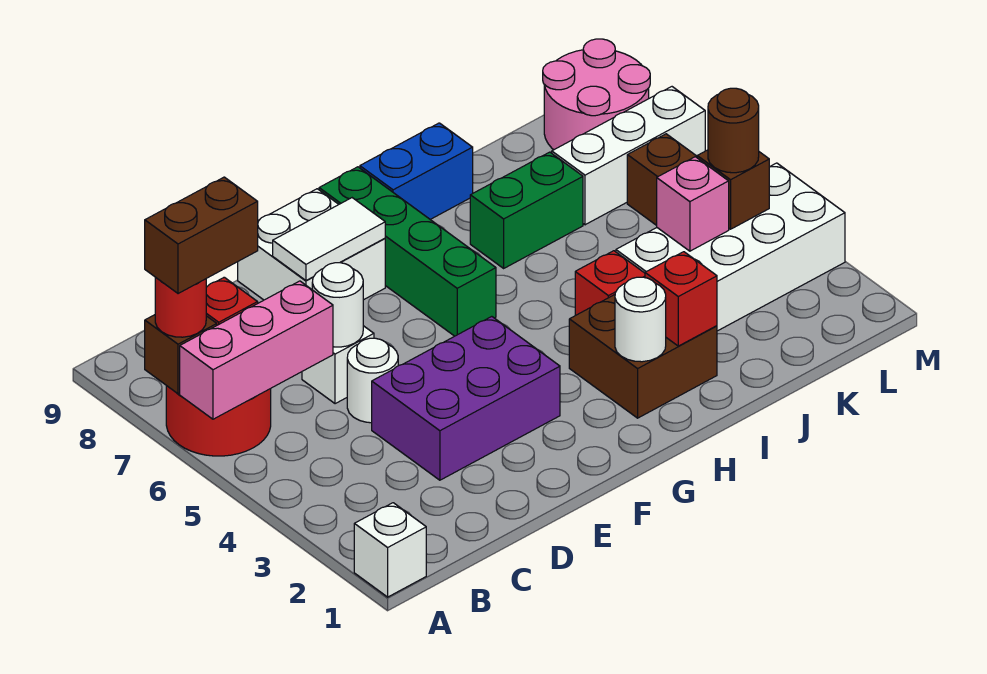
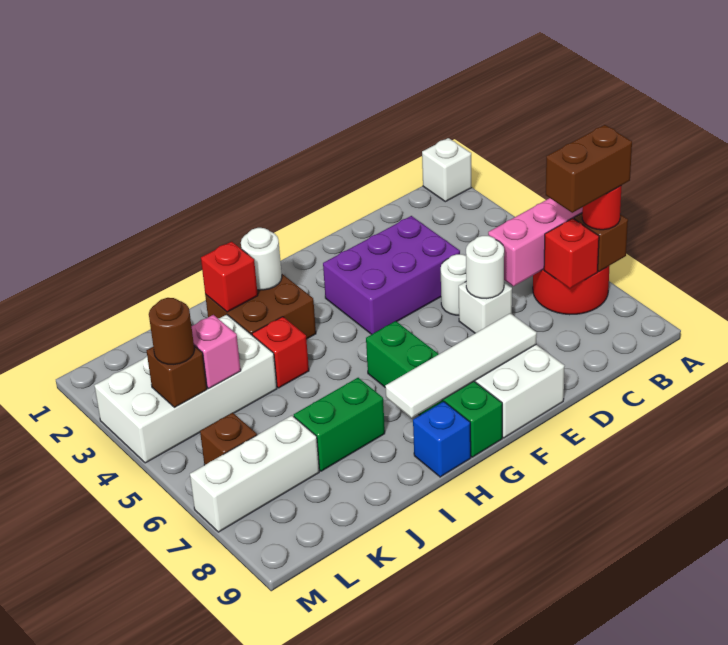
white 1x2 tile [273,198,385,280] -> white 1x4 tile [385,313,537,418]
blue 1x2 brick [360,123,473,220] -> blue 1x1 brick [413,401,471,477]
pink 2x2 round brick [543,39,650,150] -> none

